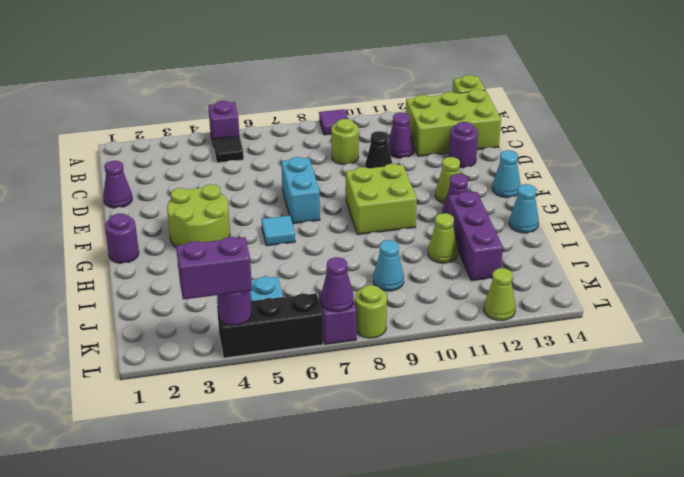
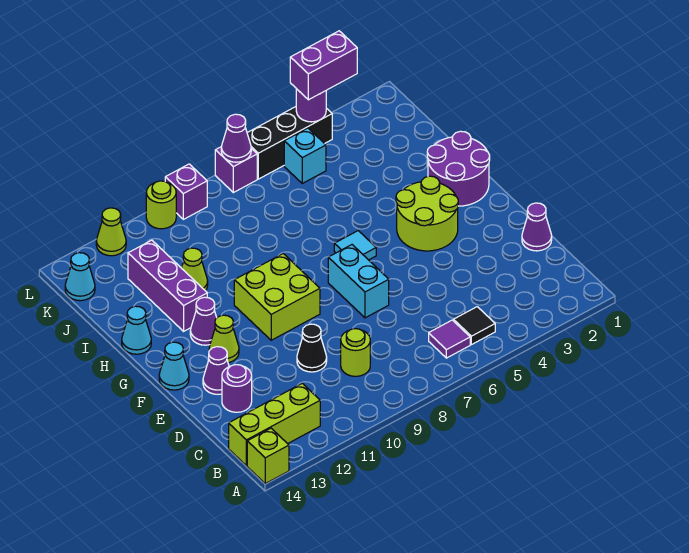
purple 1x1 brick [208,101,239,147] -> purple 1x1 brick moved to [165,164,207,219]
purple 1x1 tile [319,109,348,135] -> purple 1x1 tile moved to [429,320,470,358]
lime 2x3 brick [406,89,501,156] -> lime 1x3 brick [229,383,320,466]
purple 1x1 cone [388,113,414,158] -> purple 1x1 cone moved to [203,347,229,394]
purple 1x1 round brick [105,213,139,263] -> purple 2x2 round brick [427,131,490,206]
cyan 1x1 cone [373,240,404,291] -> cyan 1x1 cone moved to [65,253,95,301]
lime 1x1 round brick [355,285,387,338] -> lime 1x1 round brick moved to [146,181,176,229]

